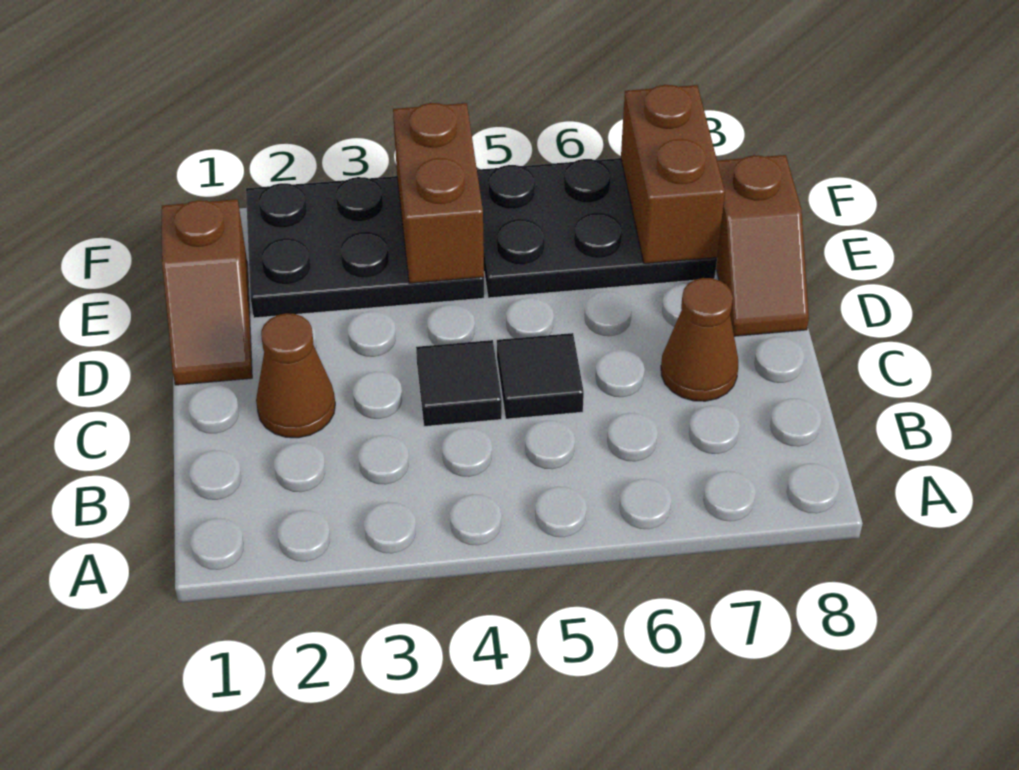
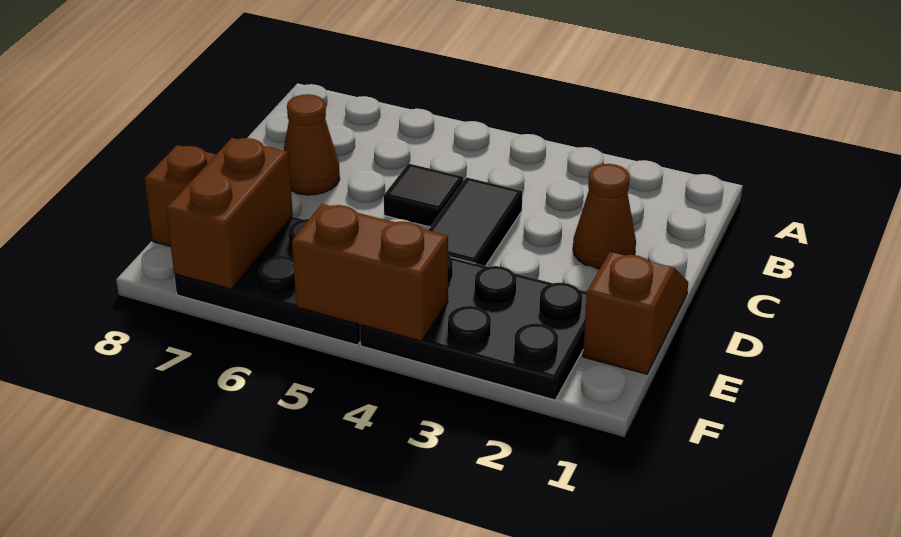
black 1x1 tile [416,340,502,426] -> black 1x2 tile [428,177,523,266]
brown 1x2 brick [393,103,484,283] -> brown 1x2 brick turned to [292,204,448,341]

